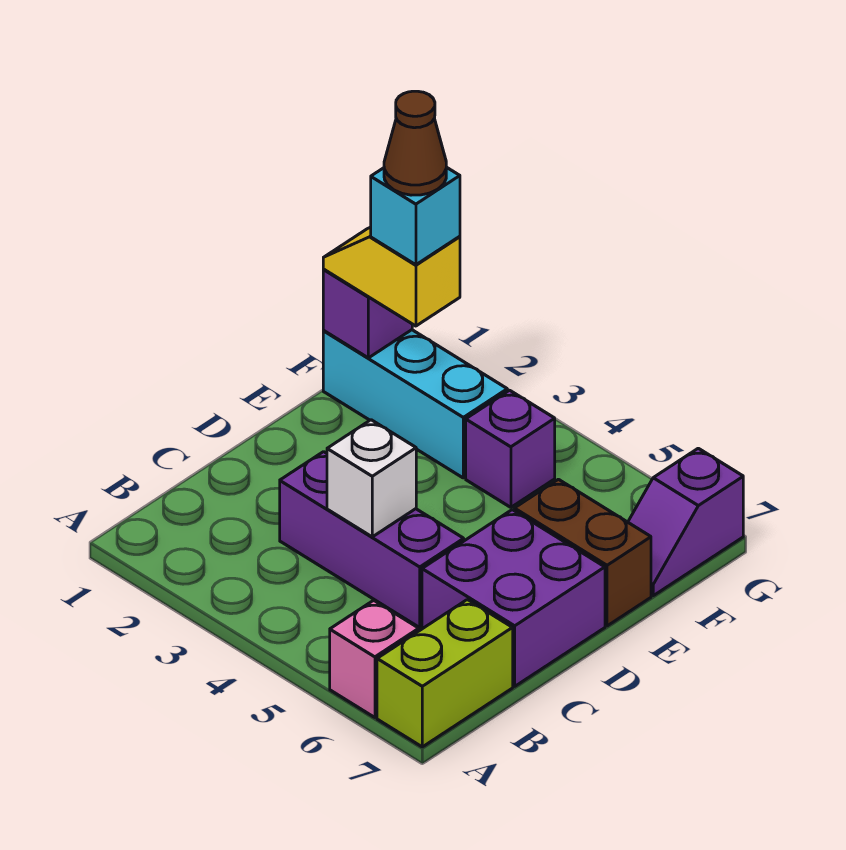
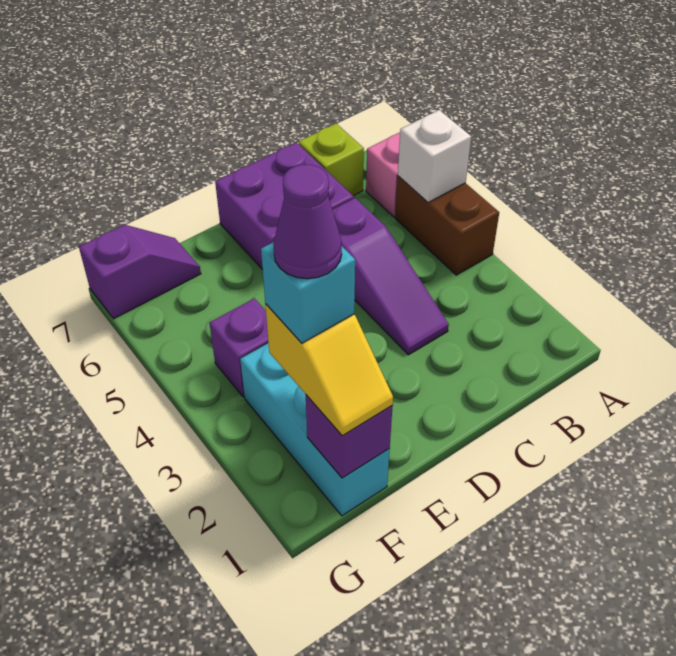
lime 1x2 brick [377,600,513,747] -> lime 1x1 brick [299,124,364,196]
purple 1x3 brick [280,452,464,627] -> purple 1x3 slope [332,198,449,355]
white 1x1 brick [327,420,416,537] -> white 1x1 brick moved to [398,110,471,203]
brown 1x2 brick [514,479,651,626] -> brown 1x2 brick moved to [395,176,499,275]
brown 1x1 cone [384,91,446,195] -> purple 1x1 cone [273,164,342,279]

